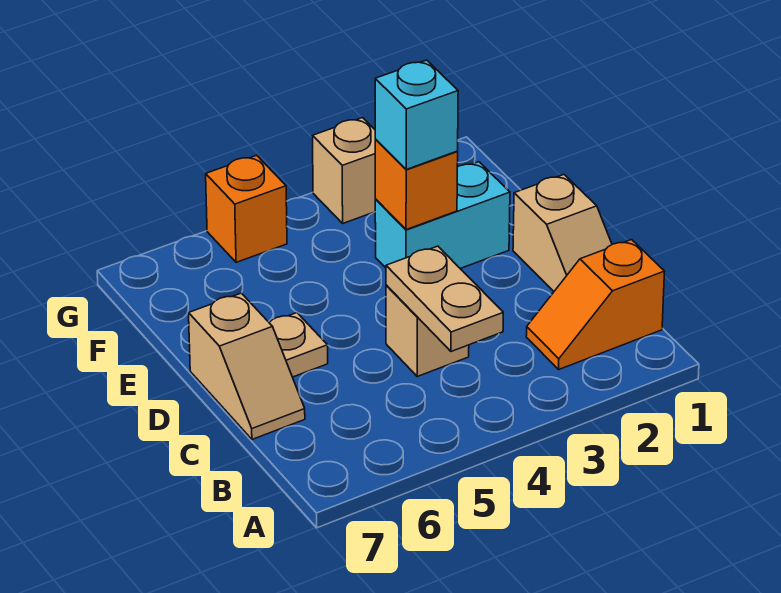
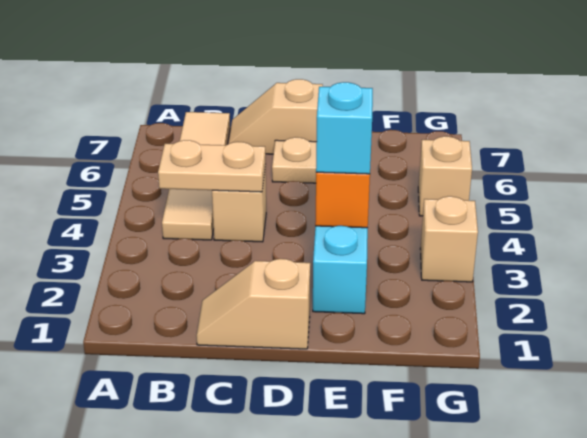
orange 1x2 slope [526,240,665,369] -> none
none -> tan 1x4 tile [162,112,230,240]
orange 1x1 brick [206,155,287,262] -> tan 1x1 brick [418,136,472,216]

